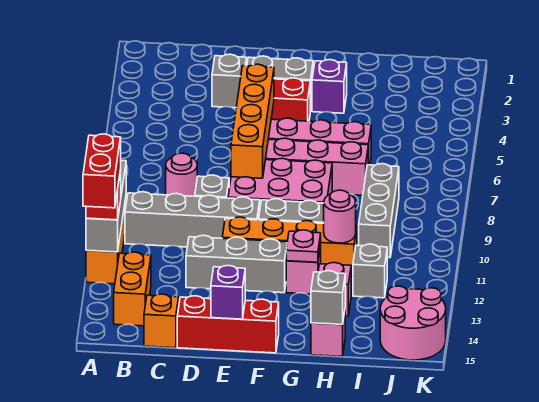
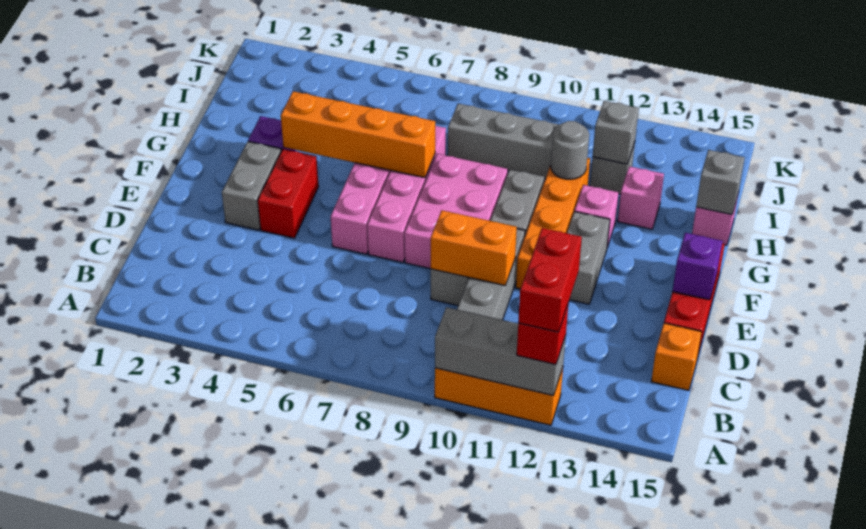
red 1x2 brick [83,134,121,208] -> red 1x2 brick turned to [518,228,582,332]
orange 1x2 brick [114,252,151,326] -> orange 1x2 brick moved to [431,210,517,285]
pink 1x1 round brick [166,153,197,196] -> none
grey 1x1 brick [212,54,247,108] -> grey 1x1 brick moved to [593,101,639,164]
grey 1x3 brick [186,235,287,293] -> grey 1x2 brick [567,212,610,304]
orange 1x4 brick [231,64,274,178] -> orange 1x4 brick moved to [281,91,435,178]
pink 1x1 plate [286,230,321,262] -> none
pink 1x1 round brick [324,190,356,243] -> grey 1x1 round brick [551,121,589,179]
pink 2x2 round brick [380,286,446,360] -> none

